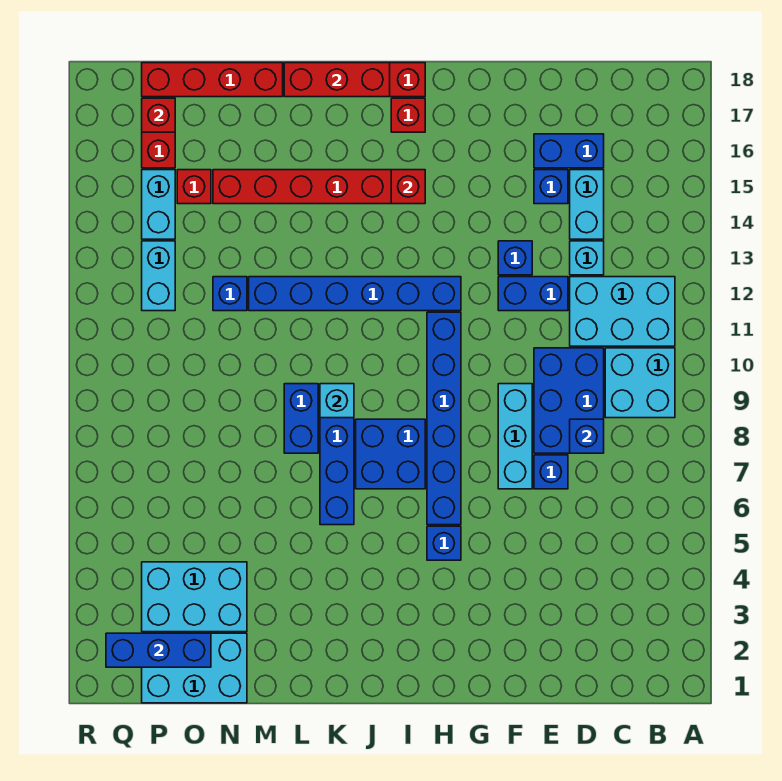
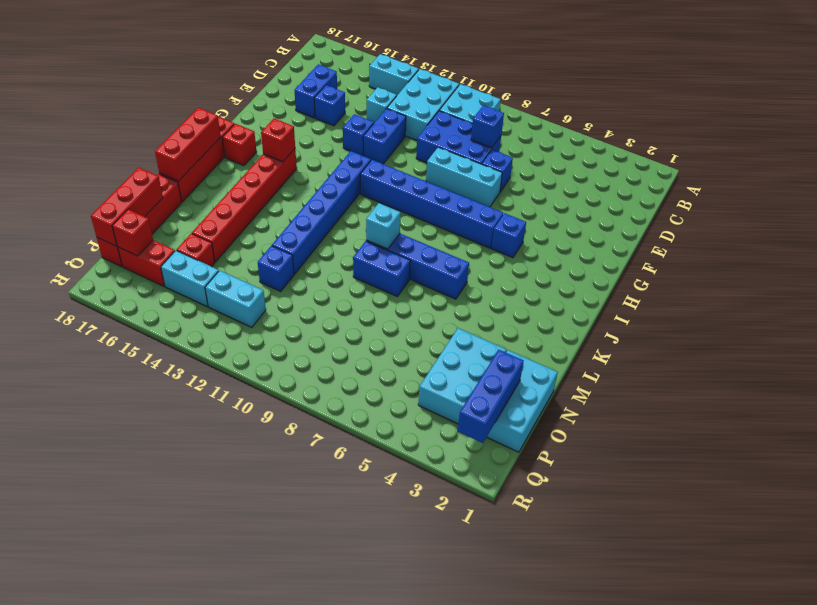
cyan 1x2 brick [570,170,604,239] -> cyan 1x2 brick moved to [369,54,419,95]
blue 2x2 brick [356,419,425,489] -> none
none -> red 1x3 brick [91,167,163,246]

